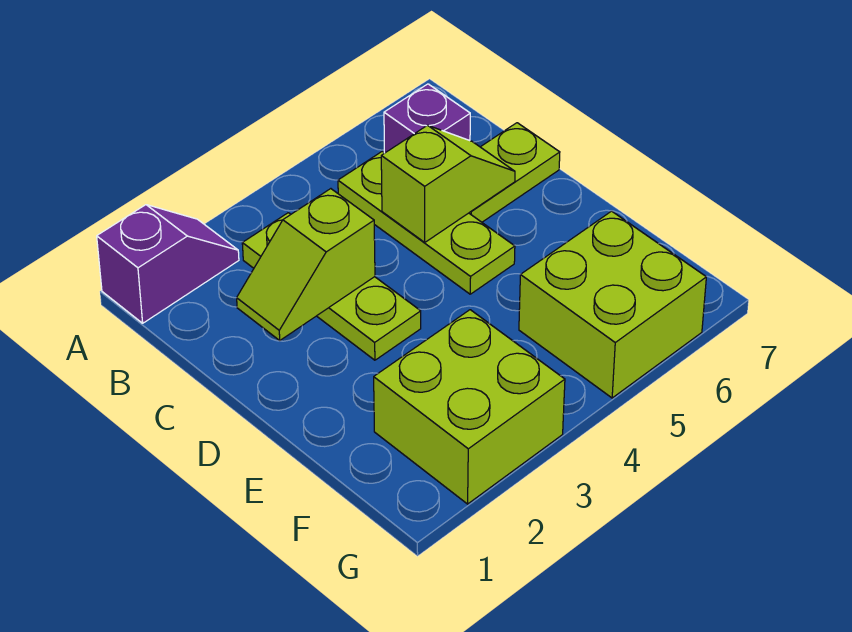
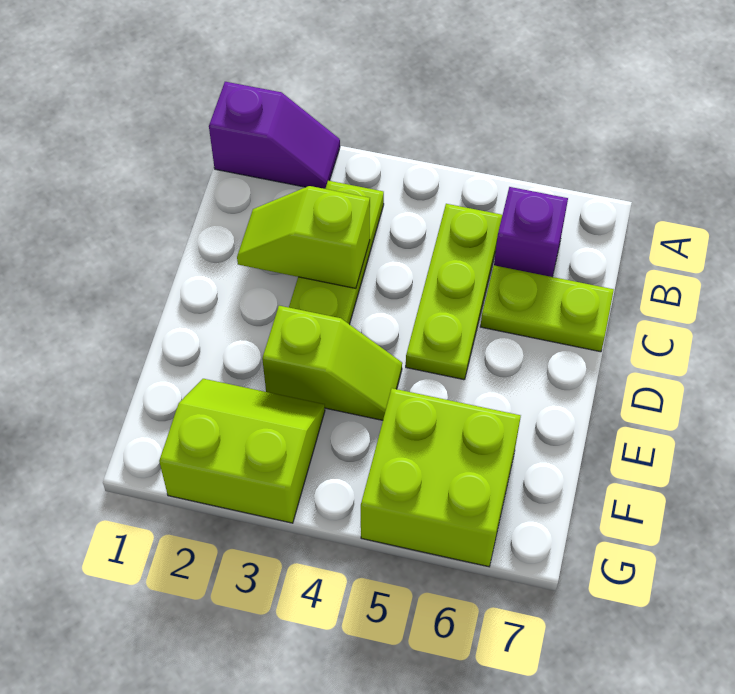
lime 1x2 slope [381,125,515,242] -> lime 1x2 slope moved to [262,306,402,420]
lime 2x2 brick [374,310,565,504] -> lime 2x2 slope [159,379,325,523]

